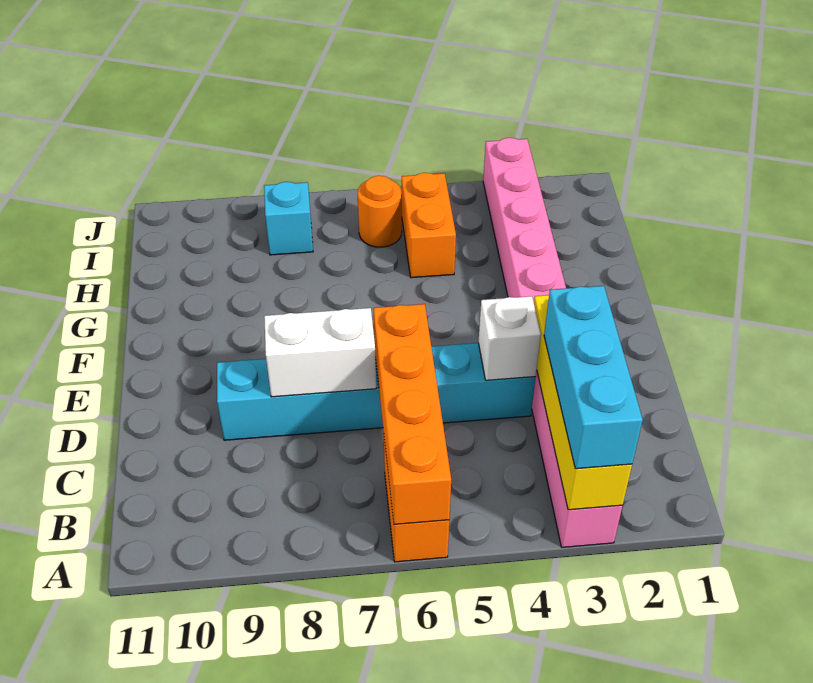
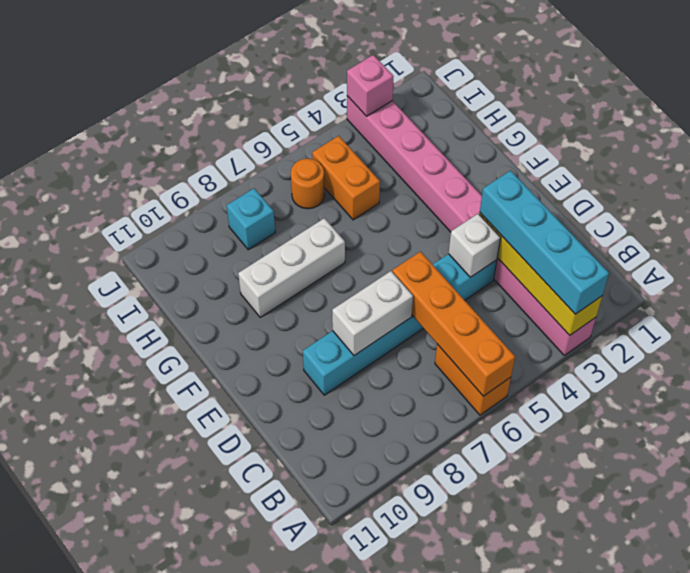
cyan 1x3 brick [544,286,643,469] -> cyan 1x4 brick [480,171,609,314]
none -> white 1x3 brick [238,218,345,317]
none -> pink 1x1 brick [347,55,394,116]

